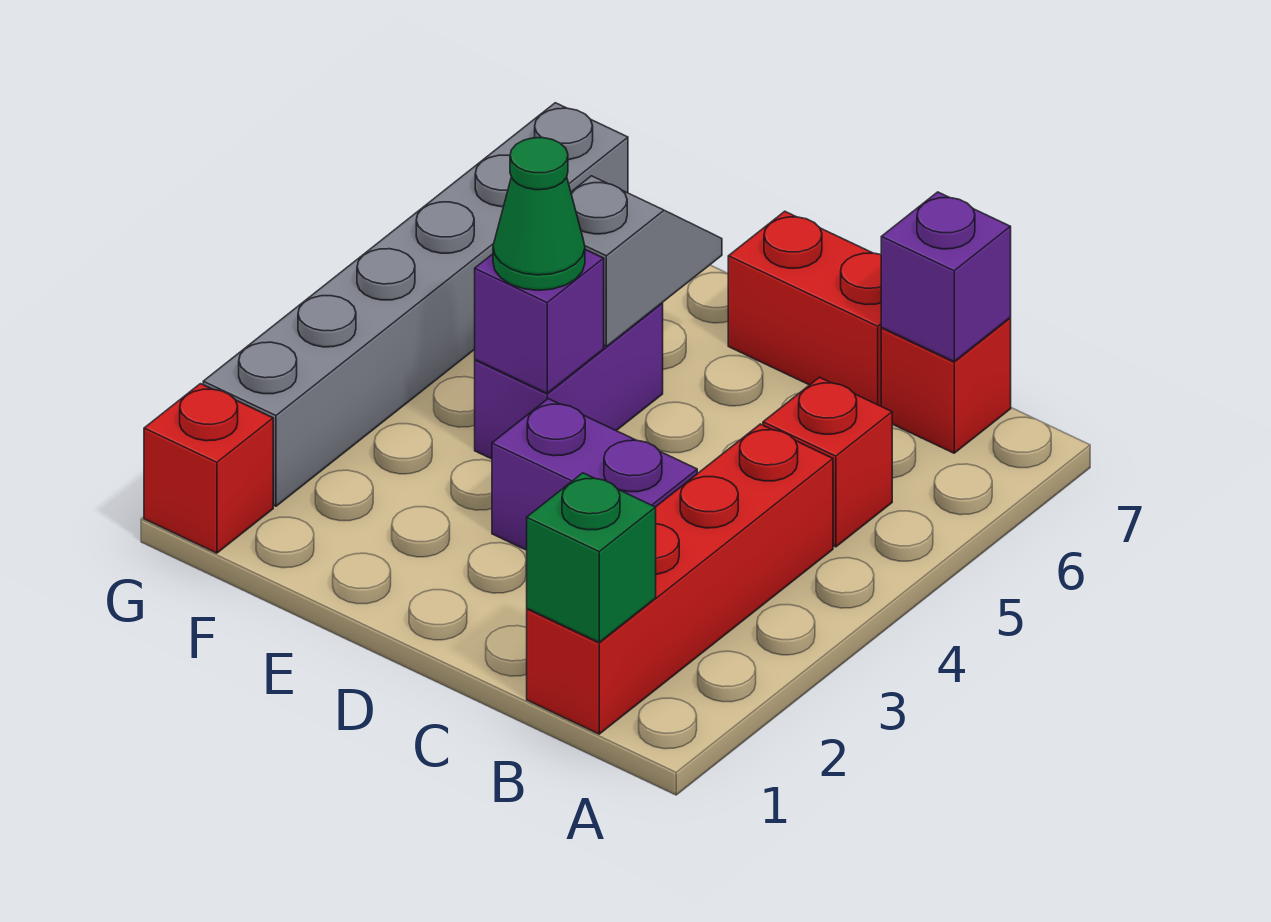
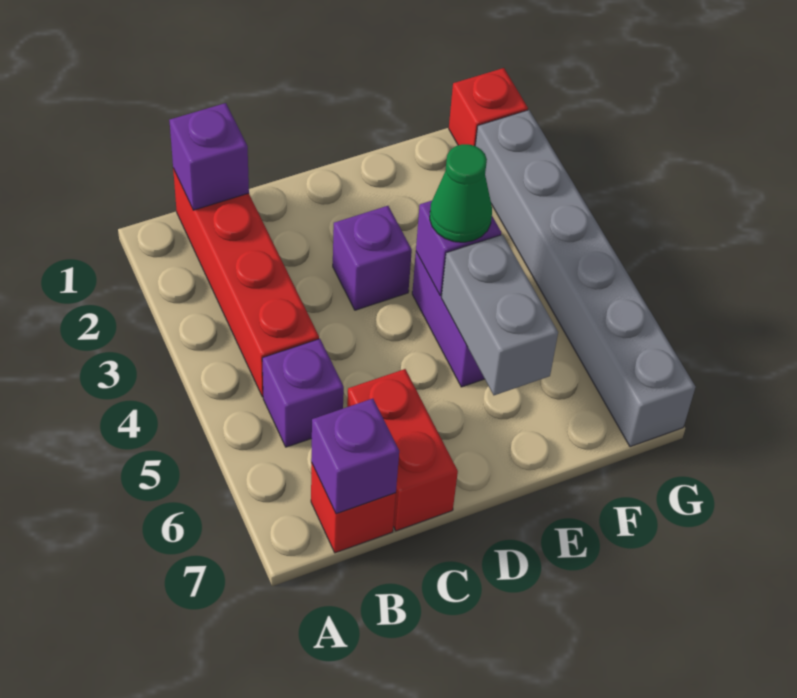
green 1x1 brick [527,473,656,642] -> purple 1x1 brick [169,103,249,210]
red 1x1 brick [763,377,892,547] -> purple 1x1 brick [262,339,344,447]
purple 1x2 brick [492,399,697,550] -> purple 1x1 brick [333,206,412,310]
red 1x2 brick [728,211,882,406] -> red 1x2 brick turned to [347,369,458,531]
grey 1x2 slope [571,176,722,346] -> grey 1x2 brick [441,235,558,395]

